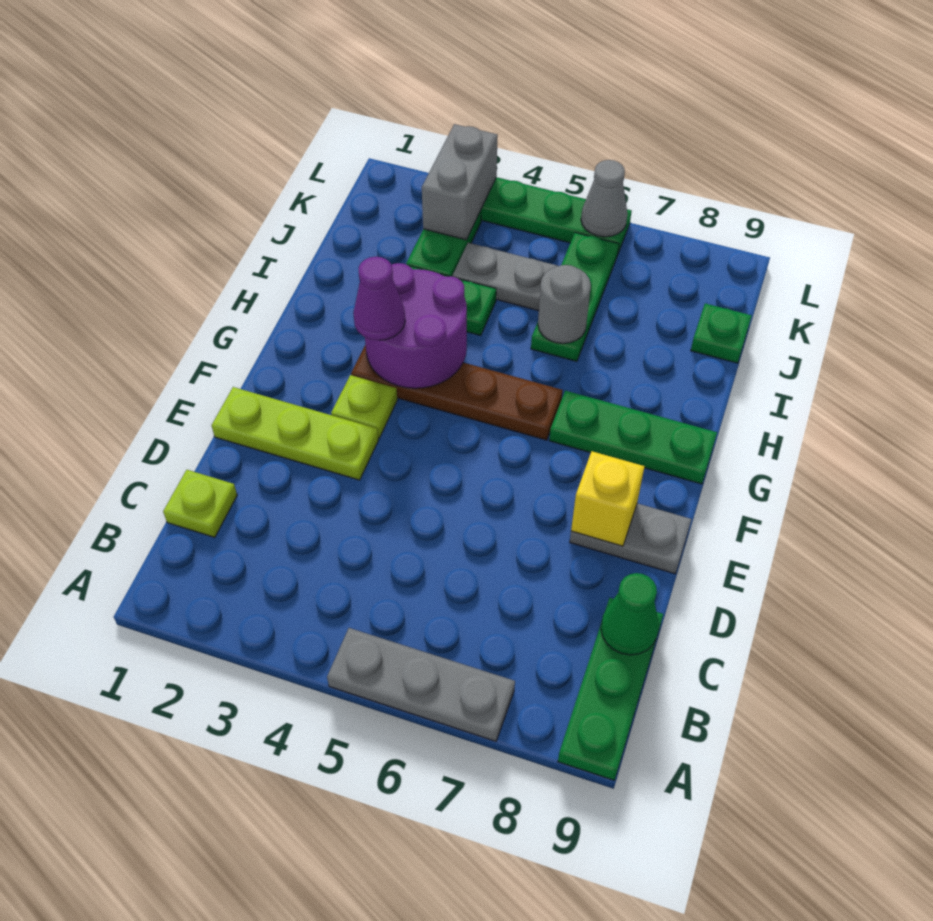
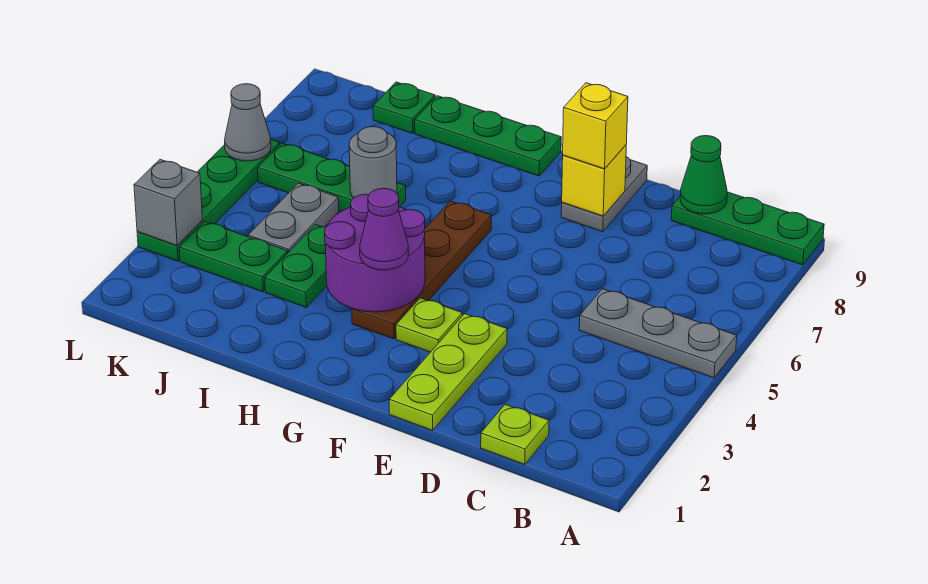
grey 1x3 plate [327,628,515,741] -> grey 1x3 plate turned to [579,289,737,378]
none -> yellow 1x1 brick [563,83,628,169]
green 1x3 plate [549,391,717,484] -> green 1x3 plate turned to [415,96,561,176]
grey 1x2 brick [422,124,498,240] -> grey 1x1 brick [134,160,202,246]

